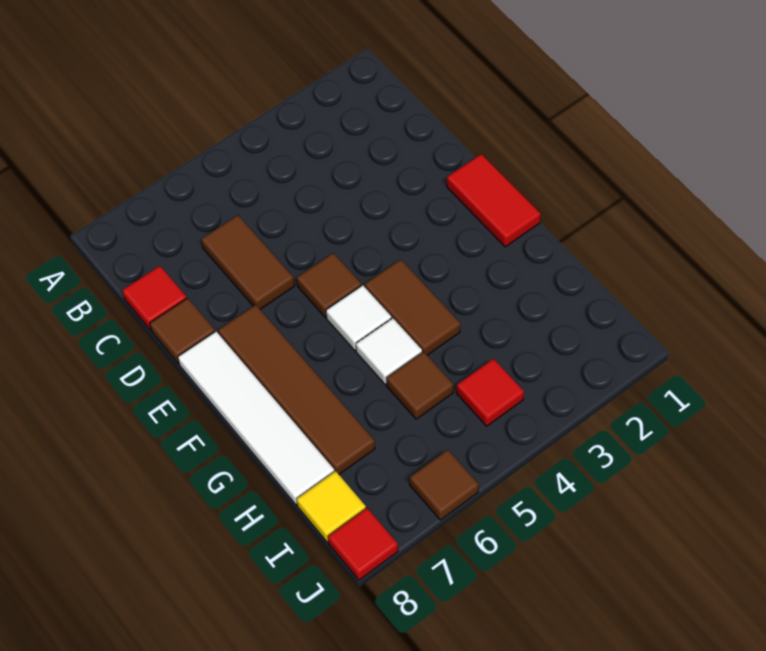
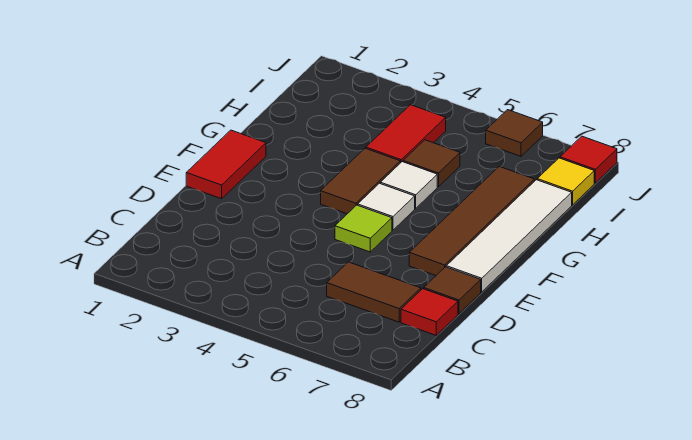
brown 1x2 tile [201,215,294,309] -> brown 1x2 tile turned to [327,262,421,322]
brown 1x1 tile [297,253,361,317] -> lime 1x1 tile [335,205,392,252]
red 1x1 tile [457,359,524,426] -> red 1x2 tile [366,105,446,163]

